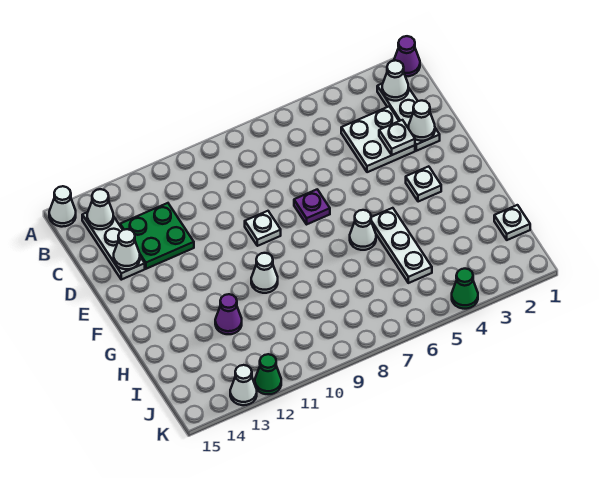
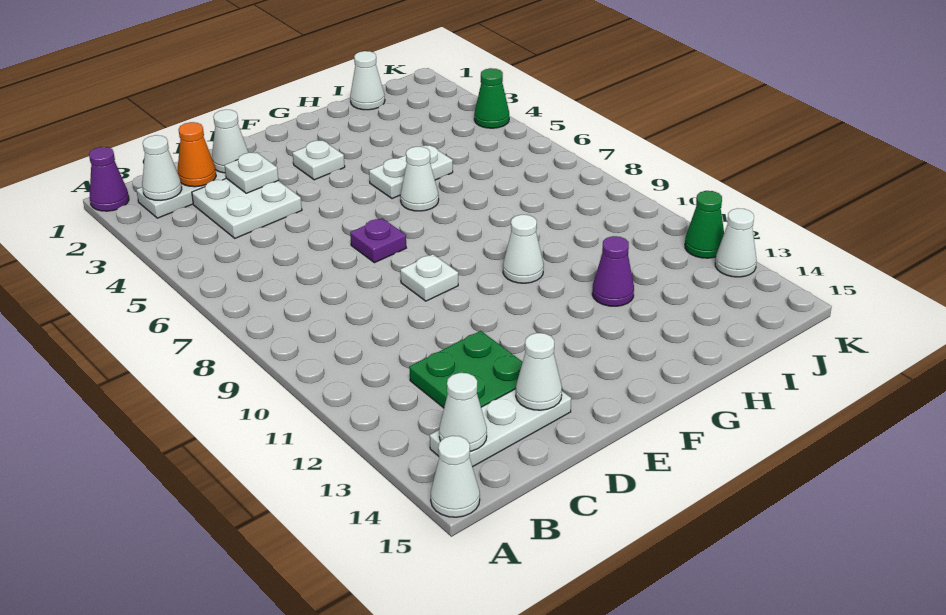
none -> orange 1x1 cone [177,122,216,187]
white 1x3 plate [371,208,432,283] -> white 1x2 plate [369,145,453,199]
white 1x1 plate [494,205,530,240] -> white 1x1 cone [350,51,385,110]

